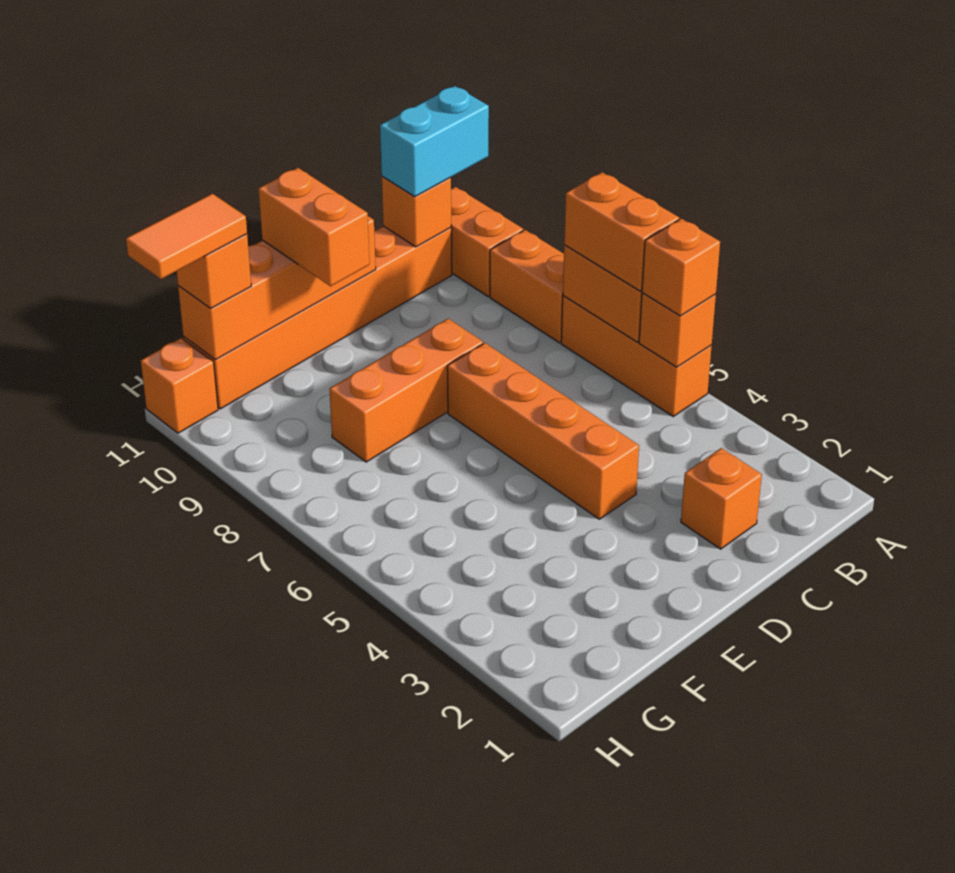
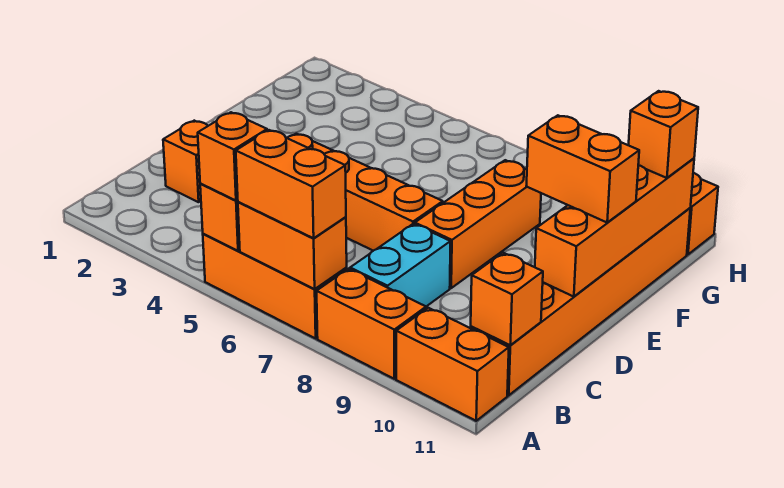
cyan 1x2 brick [380,86,489,197] -> cyan 1x2 brick moved to [350,224,451,306]
orange 1x2 tile [126,194,247,279] -> none

